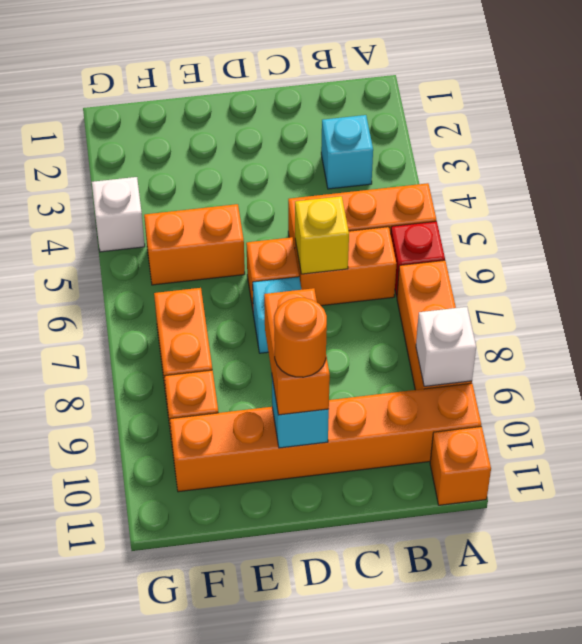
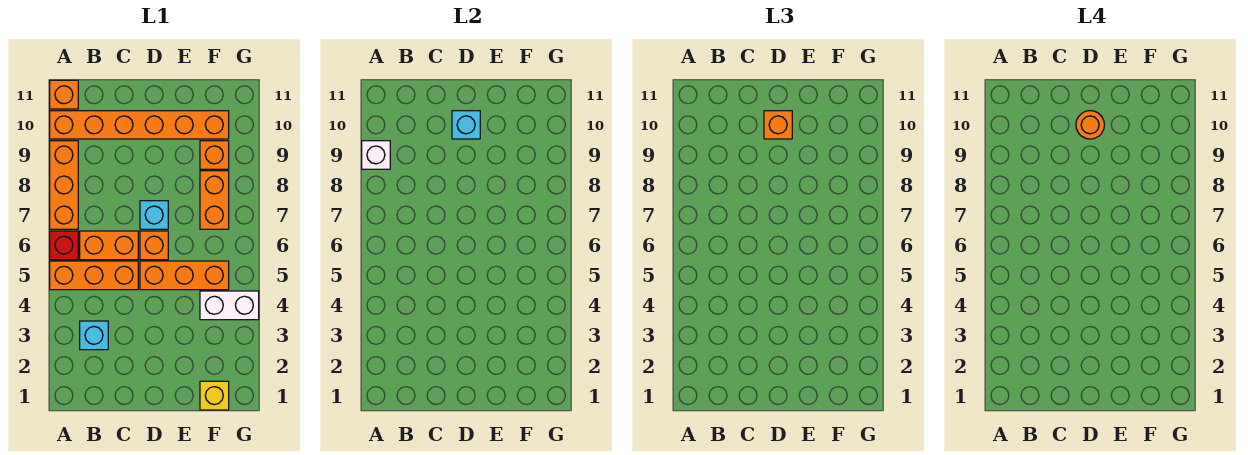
yellow 1x1 brick [295,196,349,274] -> yellow 1x1 brick moved to [200,381,229,410]
orange 1x2 brick [264,288,330,415] -> orange 1x1 brick [764,111,792,139]
orange 1x2 brick [144,204,245,285] -> orange 1x3 brick [140,261,229,290]
white 1x1 brick [92,177,145,252] -> white 1x2 brick [200,291,259,320]

